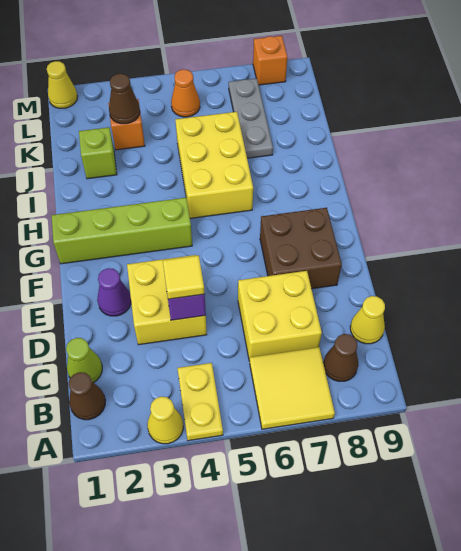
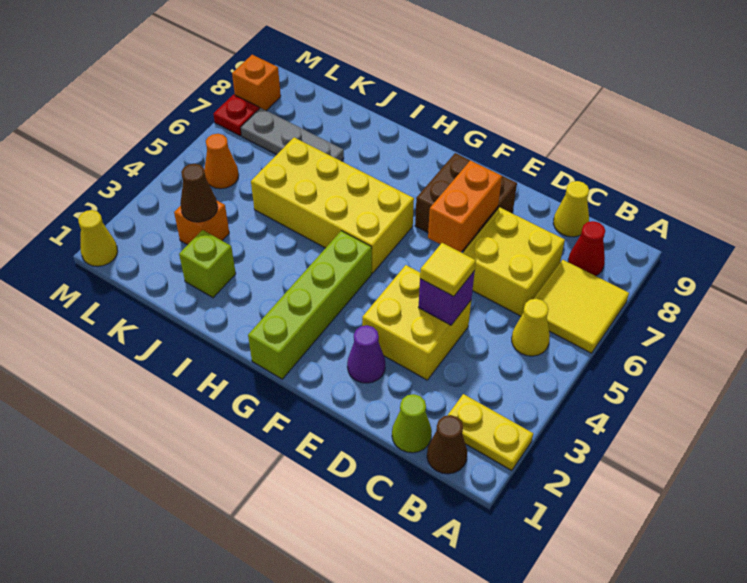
yellow 1x1 cone [147,397,183,444] -> yellow 1x1 cone moved to [512,299,550,356]
yellow 1x2 plate [177,363,223,441] -> yellow 1x2 plate moved to [448,394,533,471]
brown 1x1 cone [323,334,358,381] -> red 1x1 cone [568,221,605,276]
none -> orange 1x2 brick [428,160,502,252]
yellow 2x3 brick [175,112,253,218] -> yellow 2x4 brick [251,137,414,273]
none -> red 1x1 plate [214,94,259,136]

